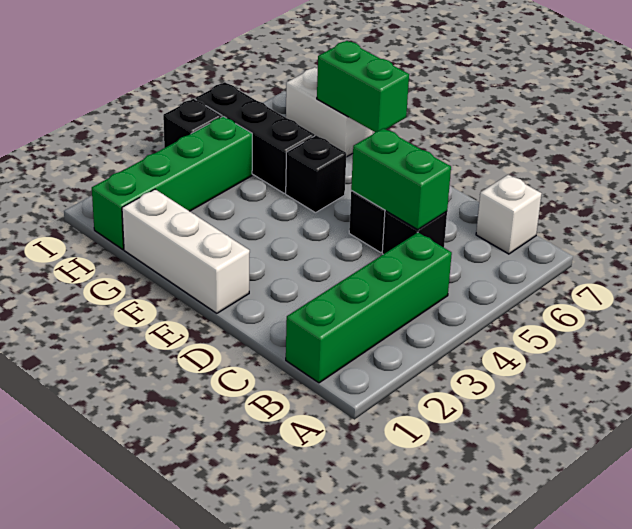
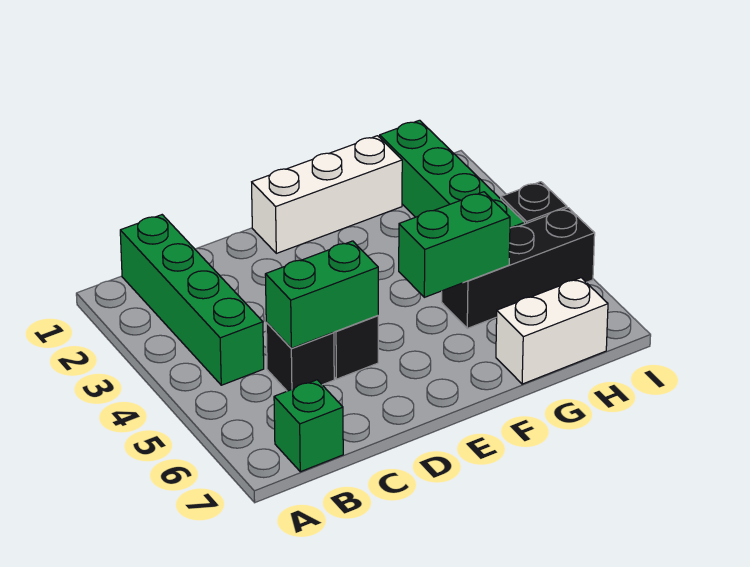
white 1x1 brick [476,175,542,254] -> green 1x1 brick [274,380,343,472]
black 1x1 brick [286,135,346,213] -> none
green 1x2 brick [317,41,409,132] -> green 1x2 brick moved to [399,192,510,297]

